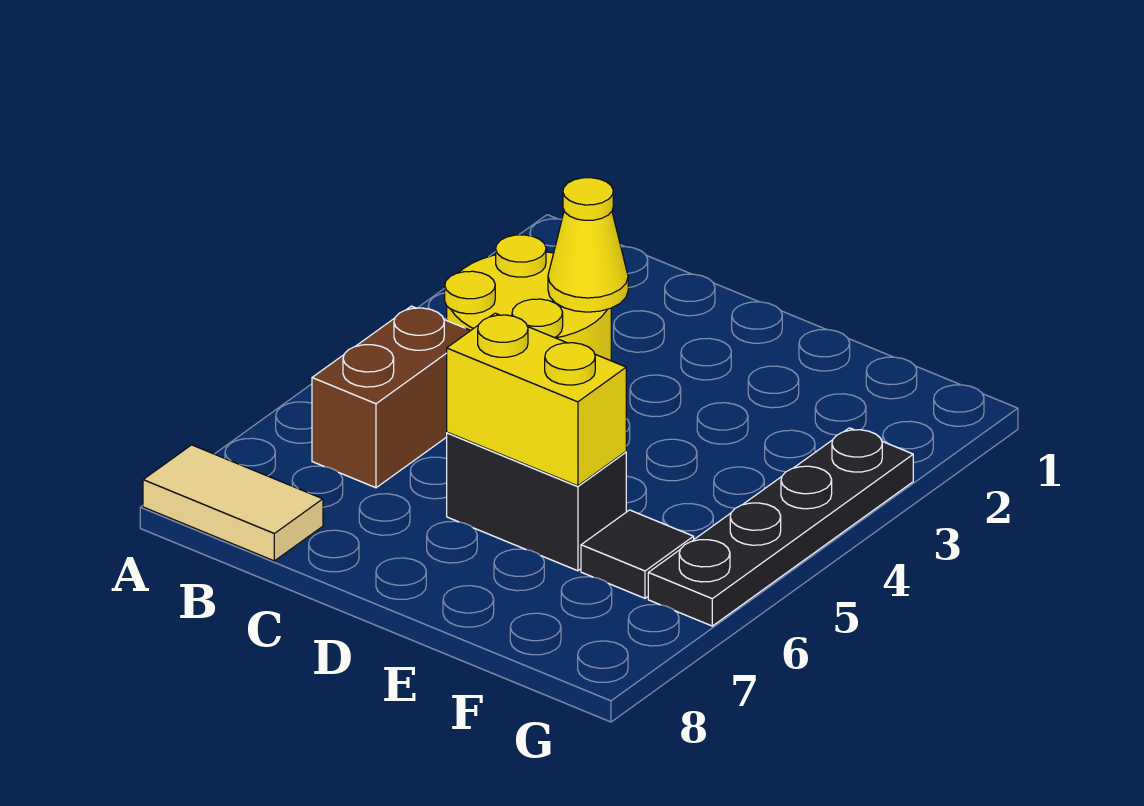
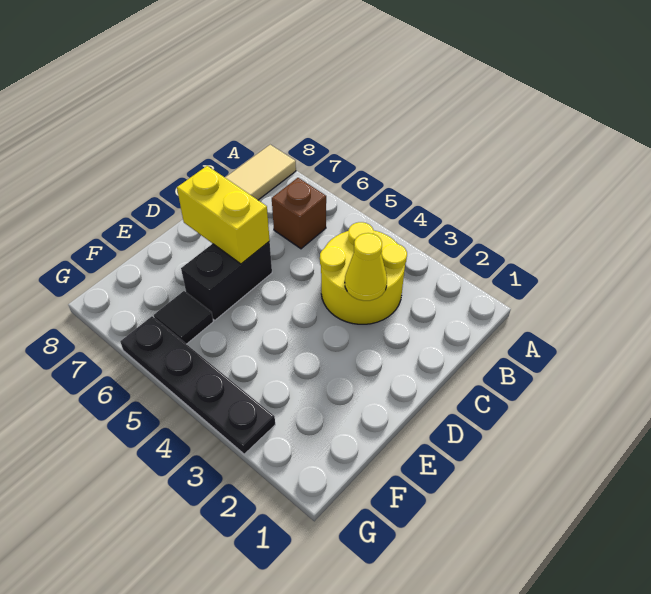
brown 1x2 brick [312,306,470,488] -> brown 1x1 brick [272,178,326,249]
yellow 1x2 brick [447,313,626,486] -> yellow 1x2 brick turned to [177,166,270,264]

